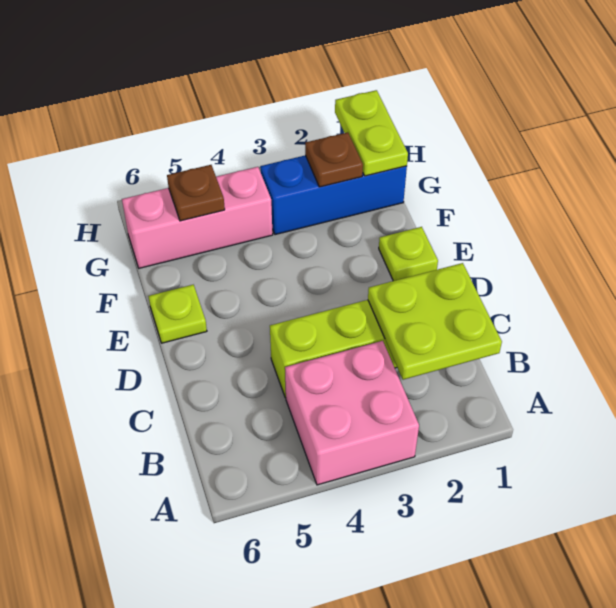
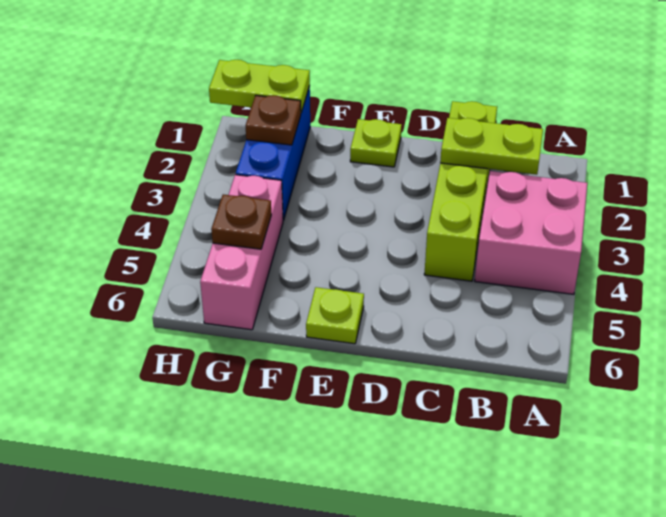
lime 2x2 plate [368,263,502,380] -> lime 1x2 plate [440,118,543,175]

